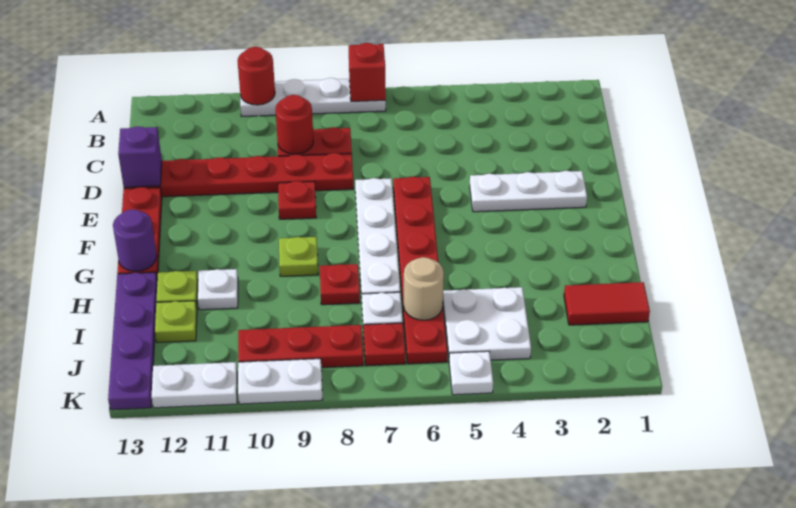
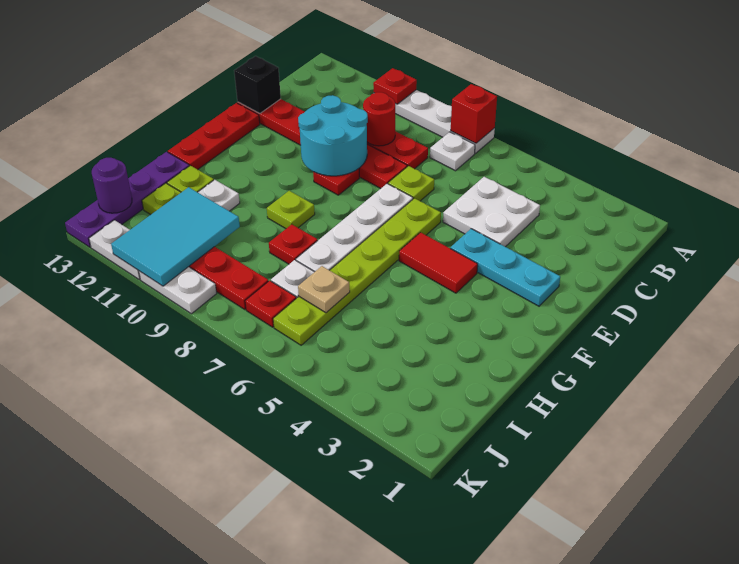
red 1x1 round brick [237,47,275,105] -> red 1x1 plate [373,68,417,104]
none -> lime 1x1 plate [388,166,434,201]
none -> cyan 2x2 round brick [298,95,368,176]
purple 1x1 brick [118,126,162,187] -> black 1x1 brick [234,56,281,114]
white 1x3 plate [470,171,587,212] -> cyan 1x3 plate [450,229,560,306]
red 1x6 plate [393,177,447,364] -> lime 1x6 plate [273,198,441,345]
purple 1x1 round brick [113,209,157,271] -> purple 1x1 round brick moved to [92,158,132,213]
red 1x2 tile [564,282,650,325] -> red 1x2 tile moved to [399,232,478,293]
white 2x2 plate [443,287,531,360] -> white 2x2 plate moved to [443,177,540,247]
tan 1x1 round brick [404,257,444,320] -> tan 1x1 plate [298,266,350,313]
none -> cyan 2x3 tile [111,187,240,286]
white 1x1 plate [449,351,493,395] -> white 1x1 plate moved to [430,132,475,171]

